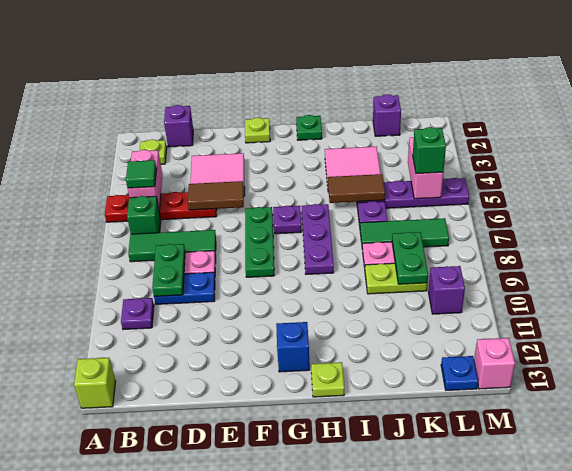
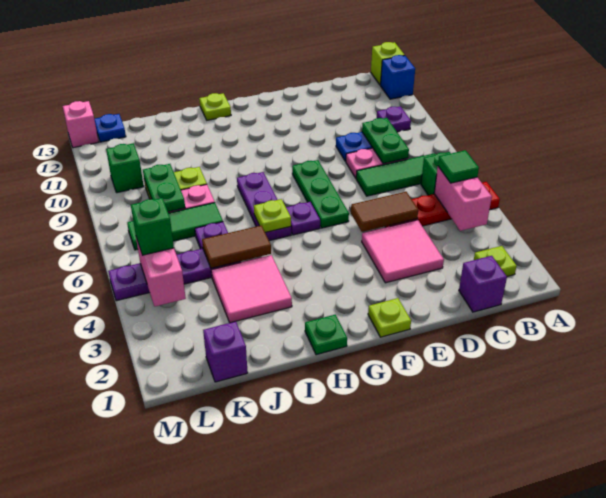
blue 1x1 brick [276,322,310,372] -> blue 1x1 brick moved to [381,55,415,99]
none -> lime 1x1 plate [254,199,291,232]
purple 1x1 brick [428,266,465,314] -> green 1x1 brick [106,143,144,193]

